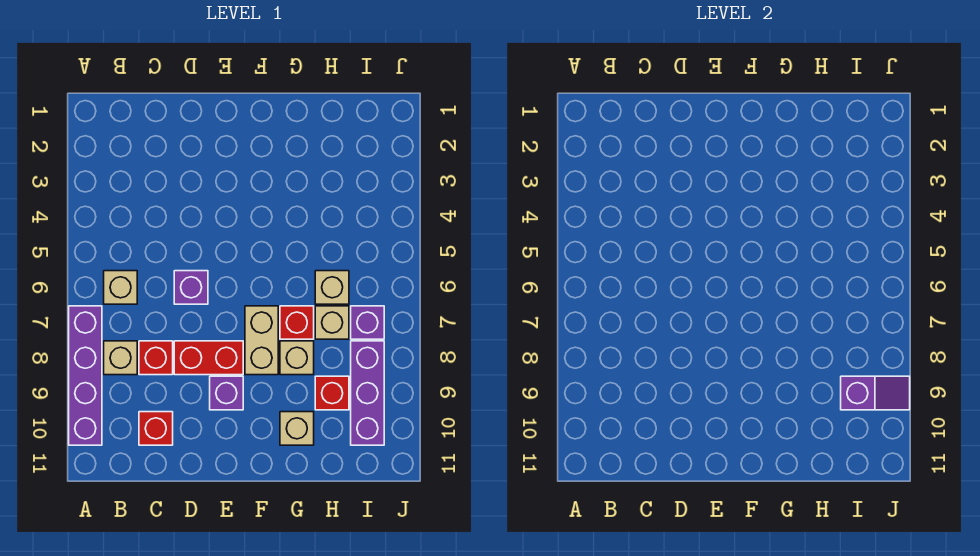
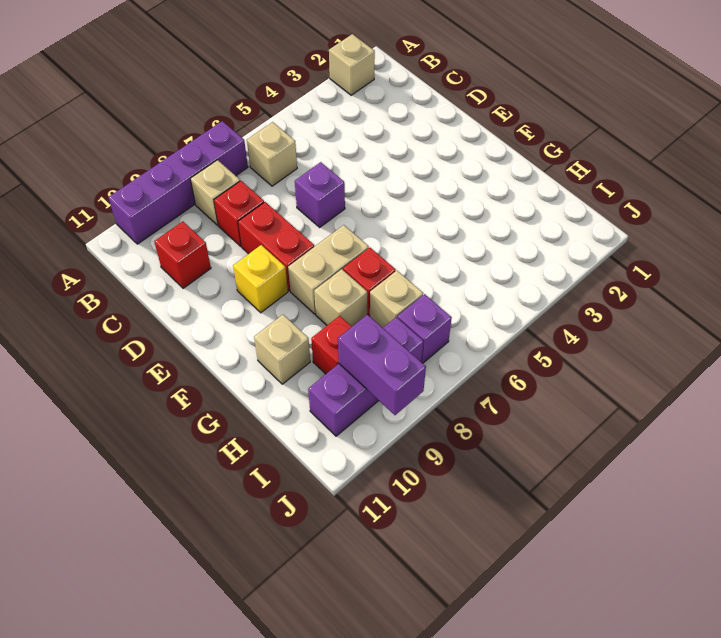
purple 1x1 brick [210,376,243,410] -> yellow 1x1 brick [233,245,288,313]
tan 1x1 brick [315,271,349,304] -> tan 1x1 brick moved to [329,34,375,95]
purple 1x2 slope [841,376,910,410] -> purple 1x2 brick [338,314,426,415]

